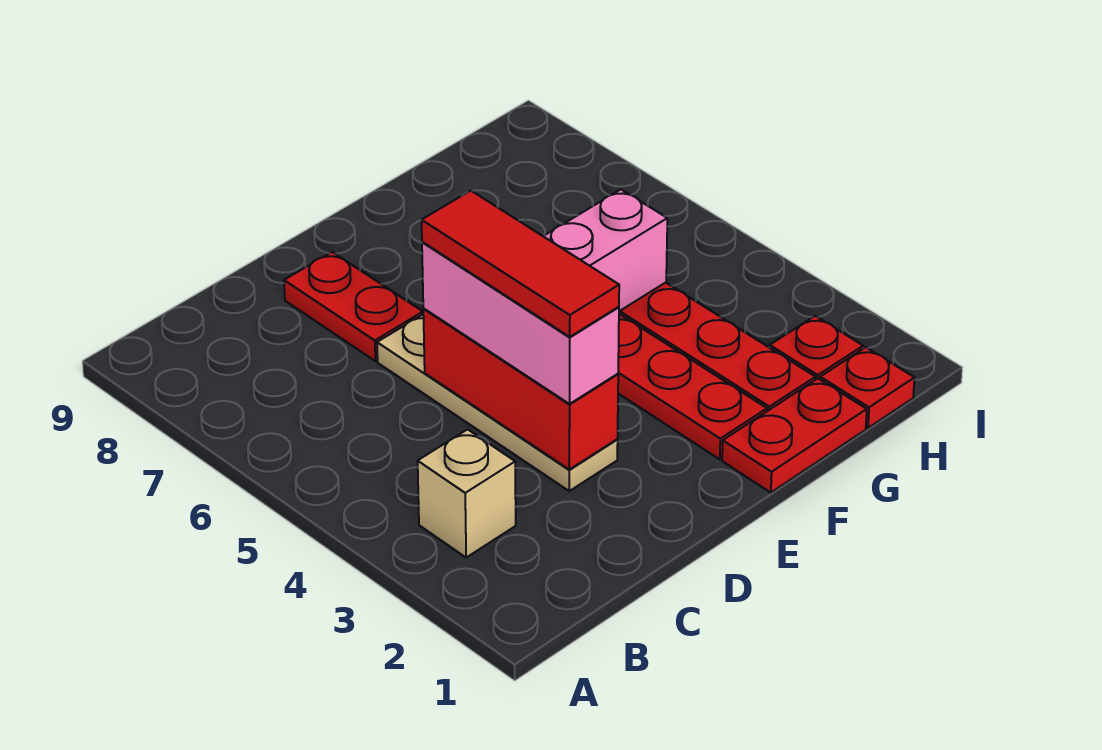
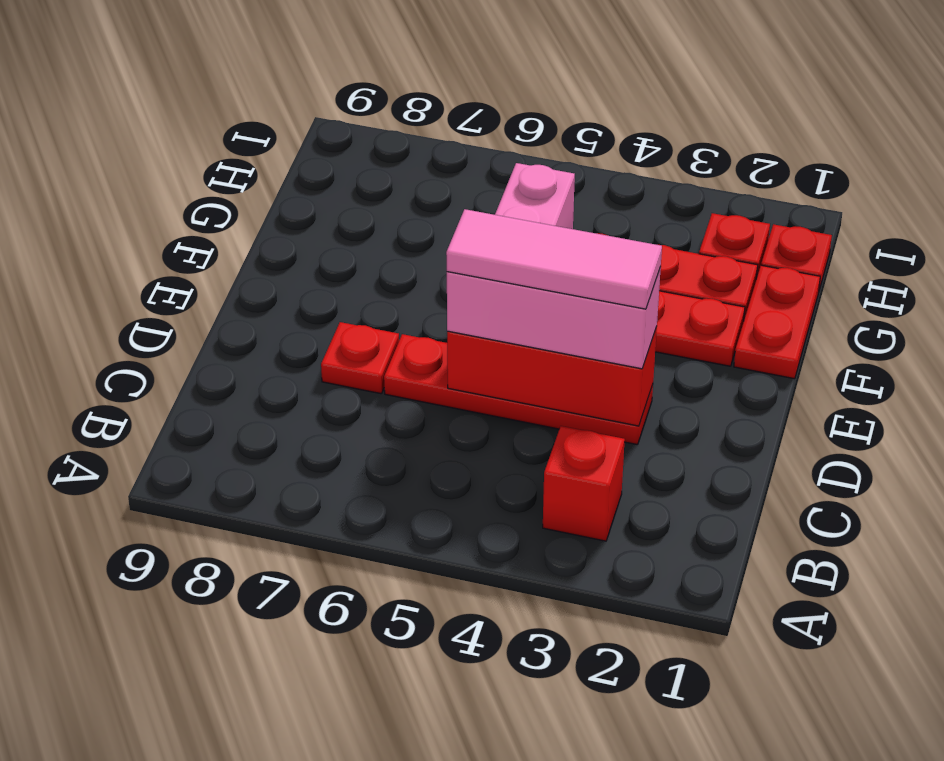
tan 1x1 brick [418,429,516,557] -> red 1x1 brick [543,426,625,541]
tan 1x4 plate [377,315,618,491] -> red 1x4 plate [384,334,653,445]
red 1x3 tile [422,191,619,337] -> pink 1x3 tile [446,209,662,309]
red 1x2 plate [284,252,423,361] -> red 1x1 plate [321,322,399,394]

